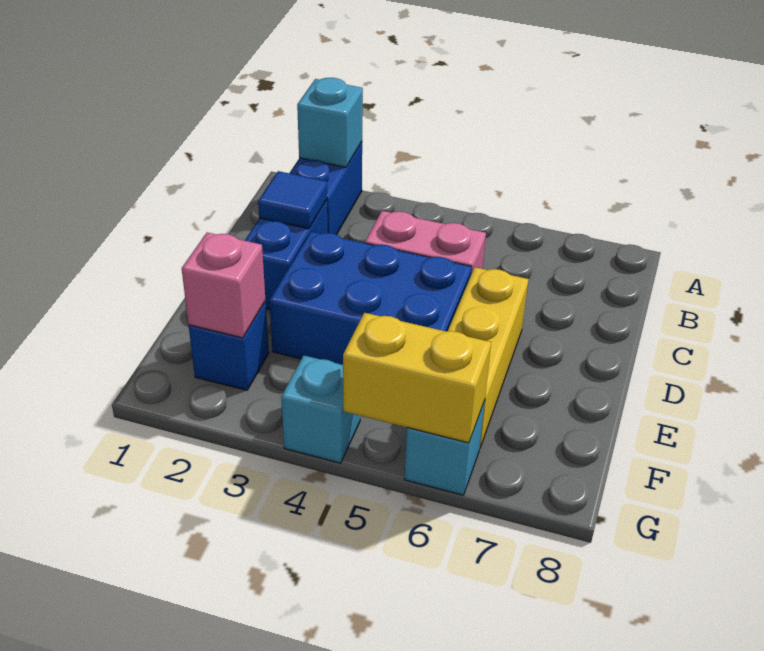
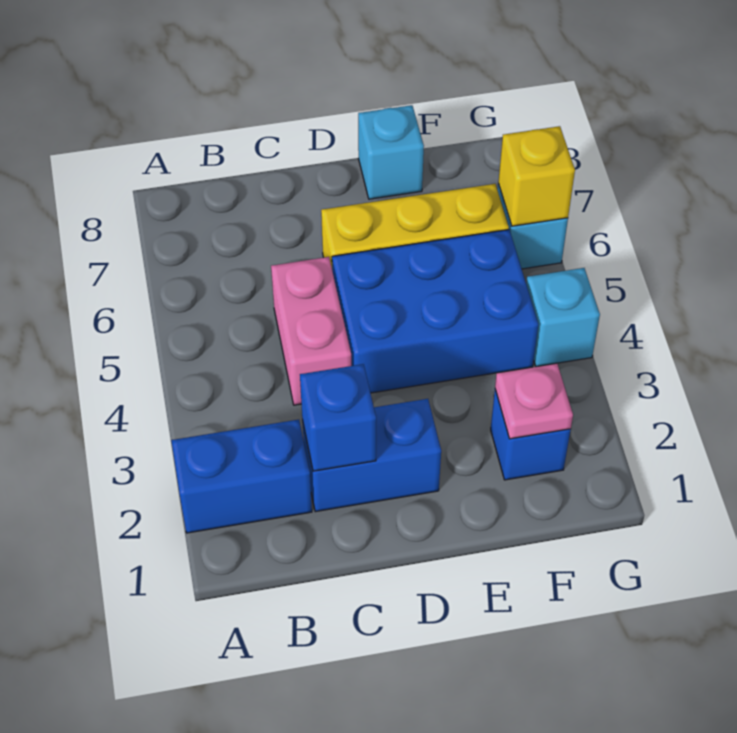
cyan 1x1 brick [297,78,363,167] -> cyan 1x1 brick moved to [358,105,424,199]
blue 1x1 tile [258,171,327,229] -> blue 1x1 brick [300,364,376,471]
blue 2x3 brick [269,232,472,365] -> blue 2x3 brick turned to [332,230,538,393]
pink 1x1 brick [182,232,266,338] -> pink 1x1 plate [495,363,573,439]
yellow 1x2 brick [343,313,491,443] -> yellow 1x1 brick [498,126,575,226]

